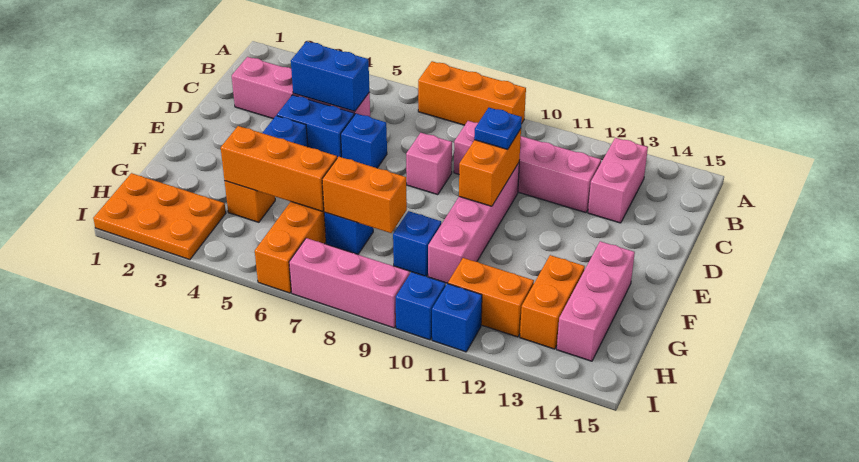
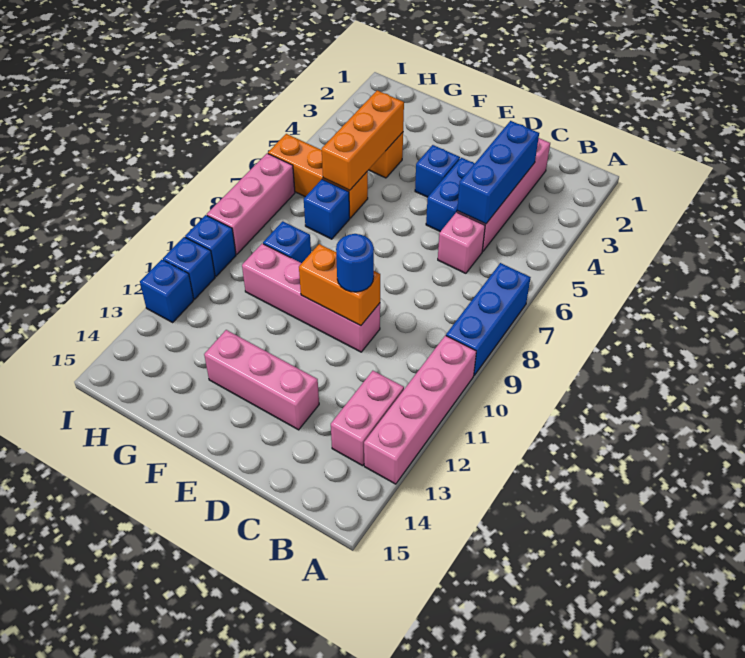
orange 1x3 brick [418,61,526,125] -> blue 1x3 brick [446,263,531,375]
pink 1x2 brick [588,138,648,223] -> pink 1x2 brick turned to [331,371,404,466]
blue 1x2 brick [291,41,370,112] -> blue 1x3 brick [457,121,539,224]
pink 1x4 brick [454,121,601,213] -> pink 1x4 brick moved to [364,335,476,484]
blue 1x1 brick [341,114,387,168] -> blue 1x1 brick moved to [140,260,194,322]
pink 1x1 brick [406,133,452,195] -> pink 1x1 brick moved to [438,212,485,273]
blue 1x1 plate [474,108,522,149] -> blue 1x1 round brick [336,234,374,292]
pink 1x3 brick [557,241,635,361] -> pink 1x3 brick moved to [204,330,319,430]
orange 1x2 brick [322,157,407,233] -> none
orange 1x2 brick [520,255,585,349] -> none
orange 2x3 plate [93,173,226,260] -> none
orange 1x2 brick [448,258,534,337] -> none

